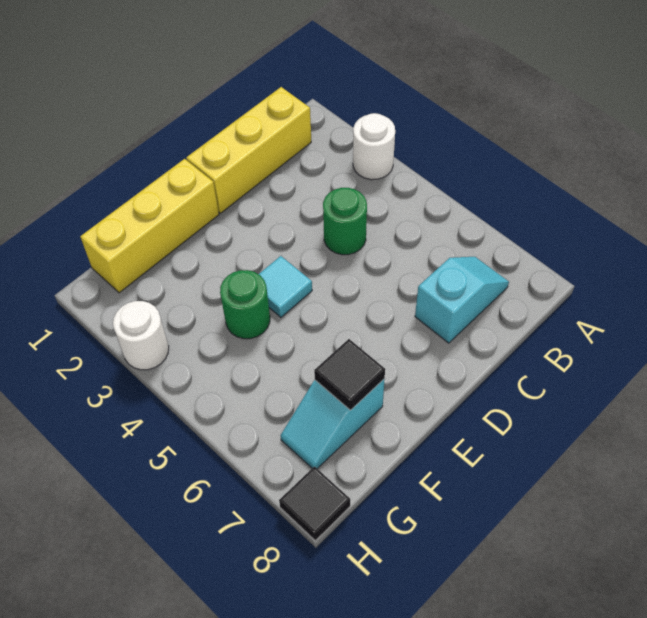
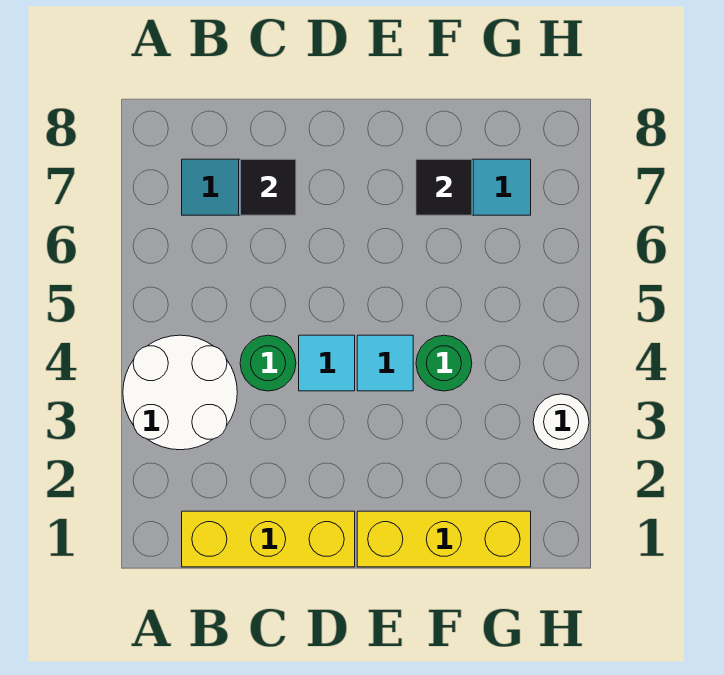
white 1x1 round brick [353,113,395,180] -> white 2x2 round brick [123,335,237,450]
none -> cyan 1x1 tile [299,335,355,391]
black 1x1 tile [279,466,350,540] -> black 1x1 tile moved to [240,159,296,215]

